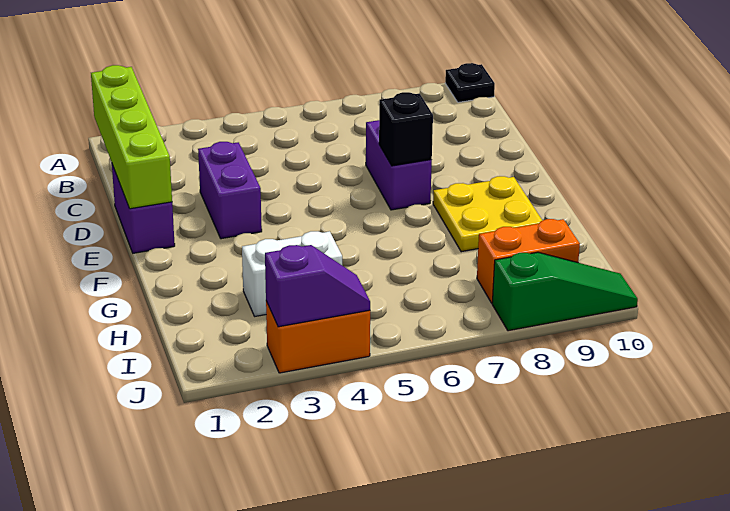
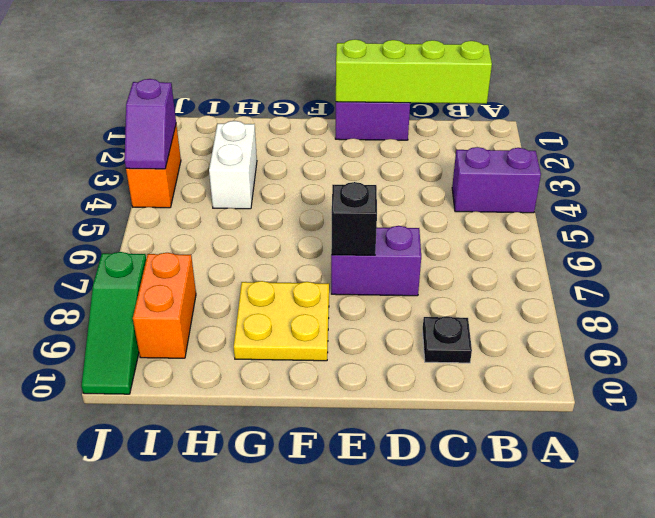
black 1x1 plate [445,63,495,102] -> black 1x1 plate moved to [423,316,472,363]
purple 1x2 brick [198,142,262,239] -> purple 1x2 brick moved to [452,147,541,213]

